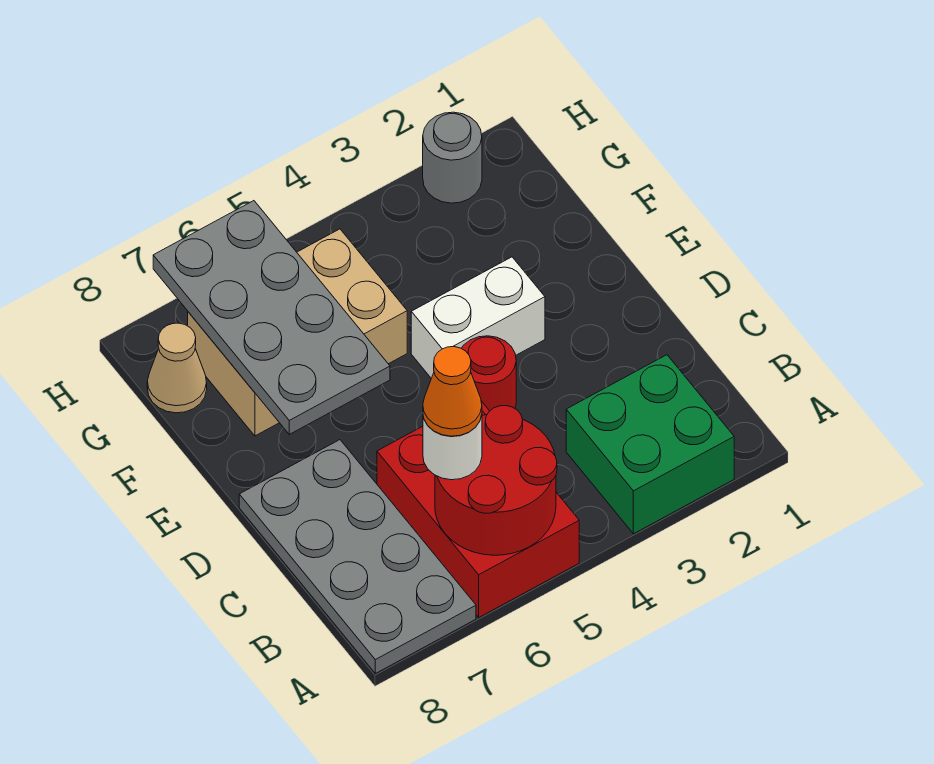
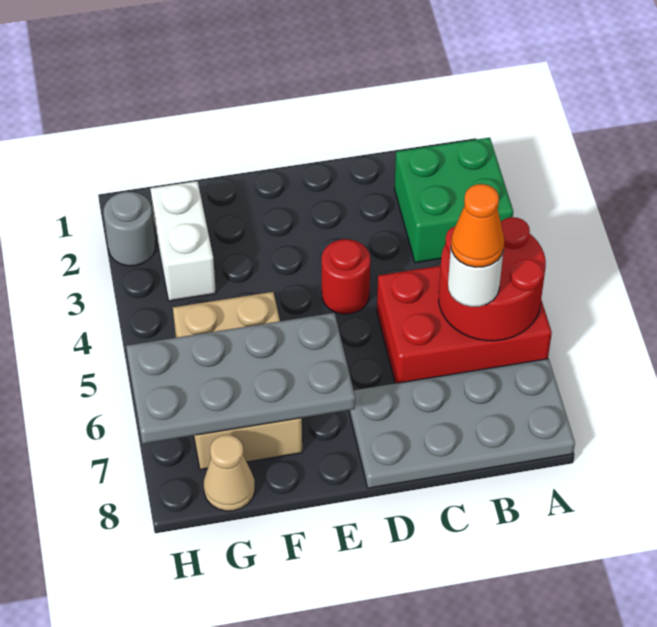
white 1x2 brick [411,257,545,378] -> white 1x2 brick moved to [150,181,216,301]

